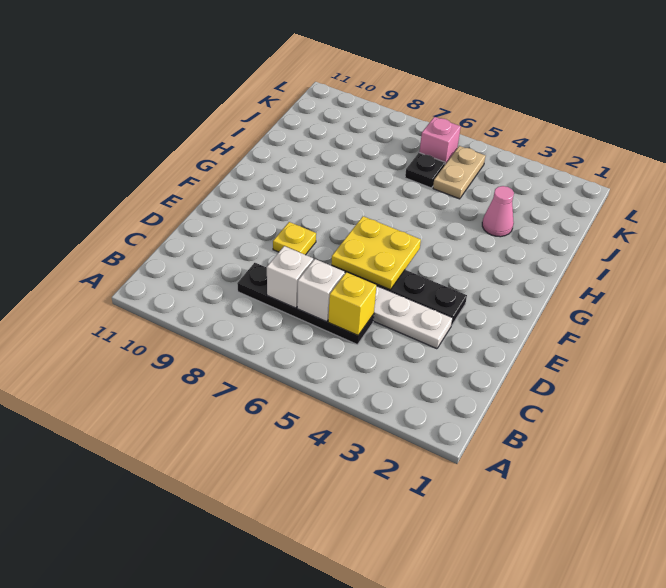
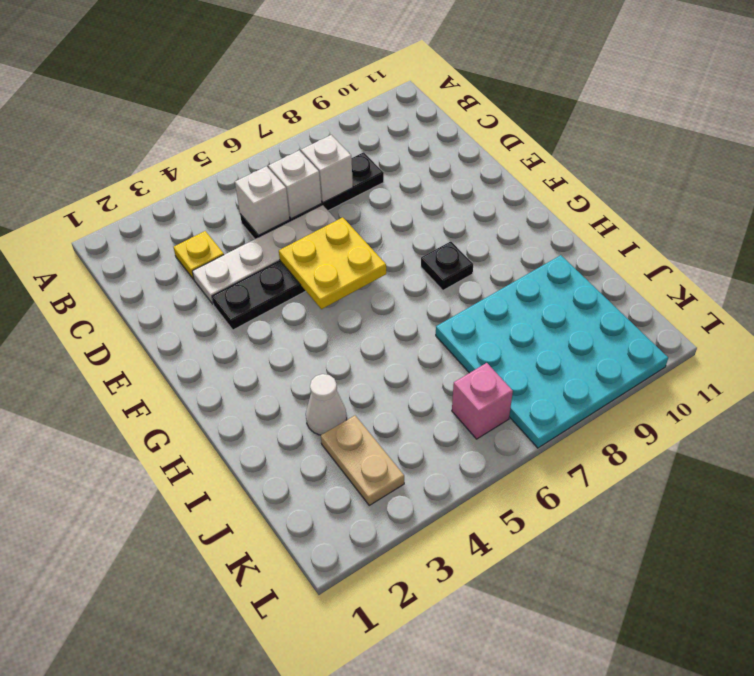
yellow 1x1 brick [328,272,377,335] -> white 1x1 brick [235,166,290,235]
yellow 1x1 plate [273,222,316,255] -> yellow 1x1 plate moved to [174,231,224,279]
pink 1x1 cone [482,186,514,237] -> white 1x1 cone [306,374,347,435]
none -> cyan 4x4 plate [436,255,668,448]
tan 1x2 plate [433,146,485,199] -> tan 1x2 plate moved to [321,416,404,505]
black 1x1 plate [405,153,445,188] -> black 1x1 plate moved to [421,241,473,290]

